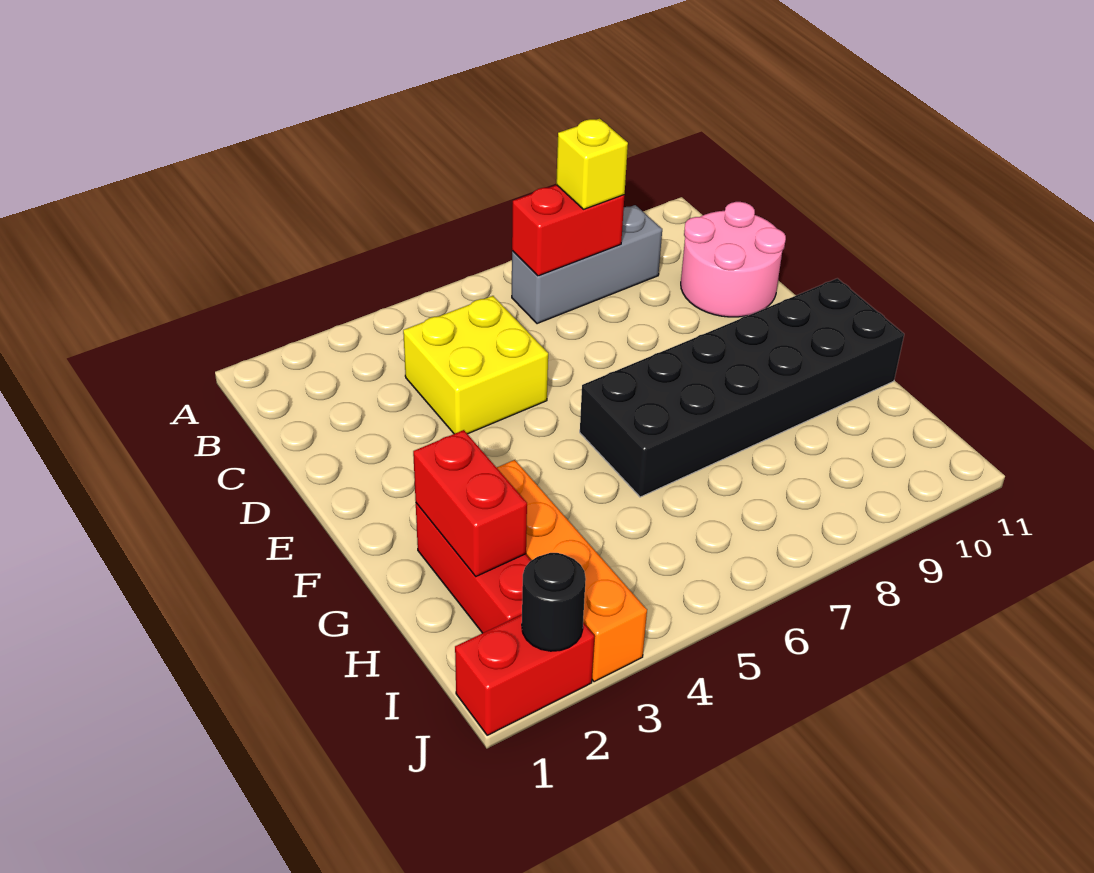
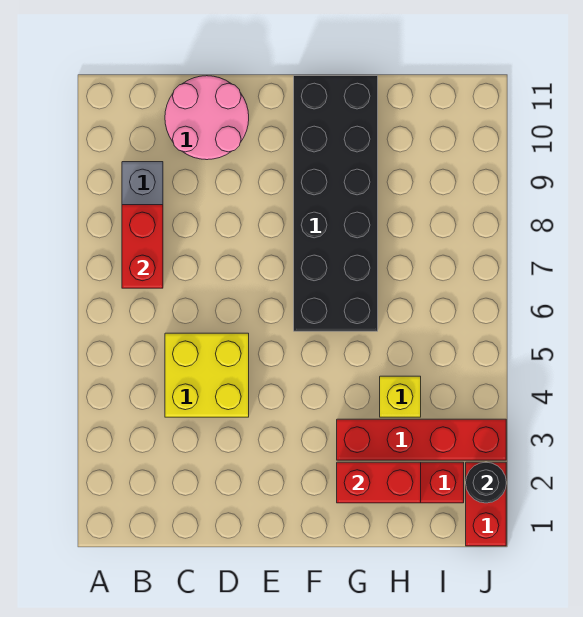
yellow 1x1 brick [556,119,628,209] -> yellow 1x1 brick moved to [380,376,421,417]
orange 1x4 brick [496,460,647,682] -> red 1x4 brick [337,419,506,460]

